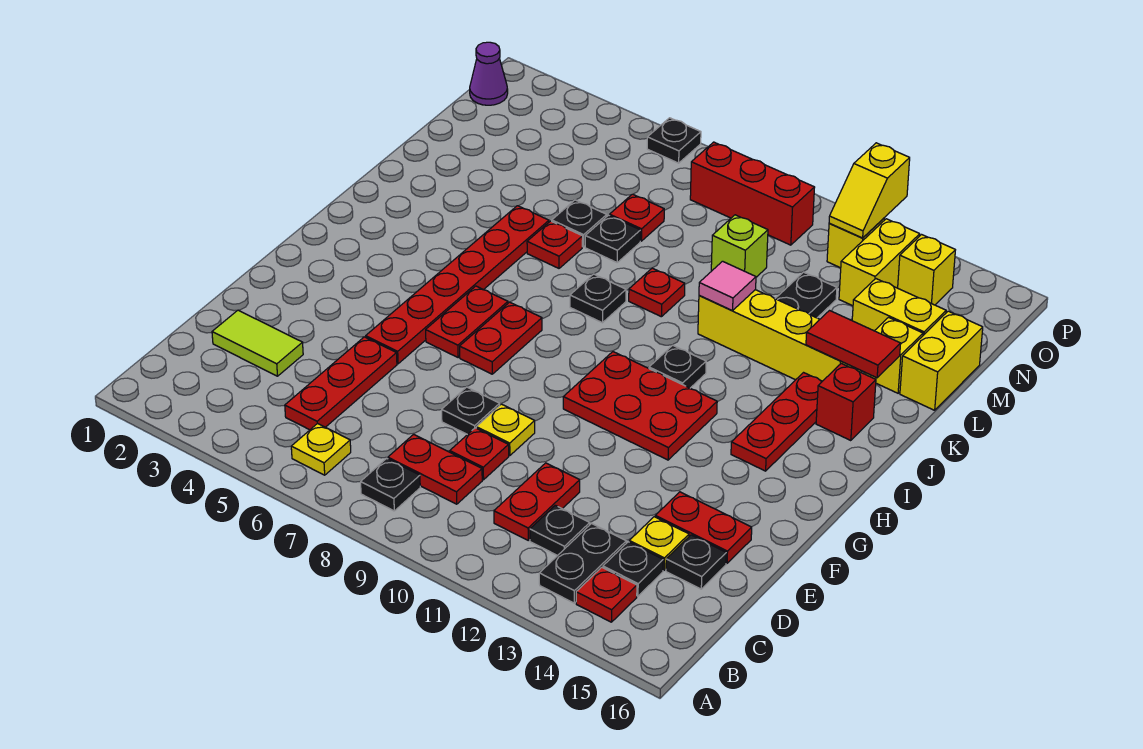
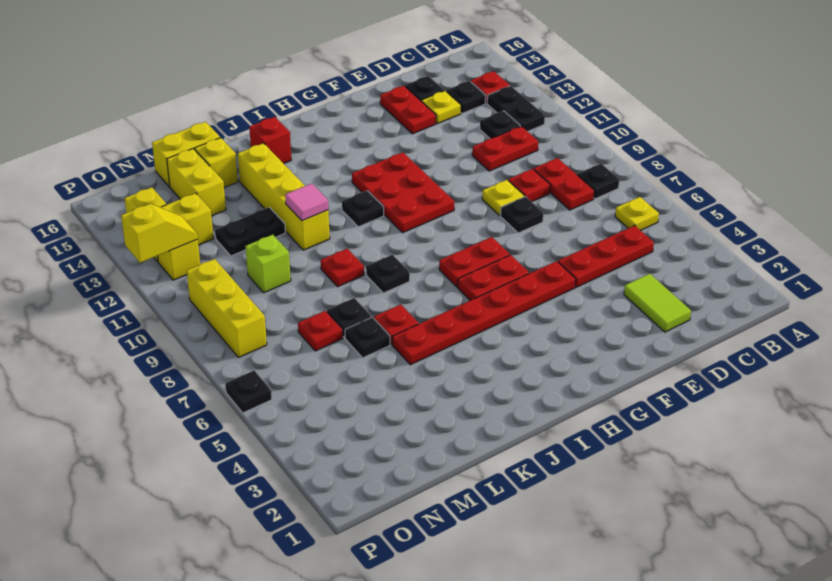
black 1x2 plate [539,524,626,603] -> black 1x2 plate turned to [487,86,545,132]
red 1x3 plate [731,373,822,471] -> none
red 1x2 tile [806,311,901,378] -> none
purple 1x1 cone [470,42,508,105] -> none
red 1x3 brick [690,142,815,245] -> yellow 1x3 brick [187,259,267,358]

